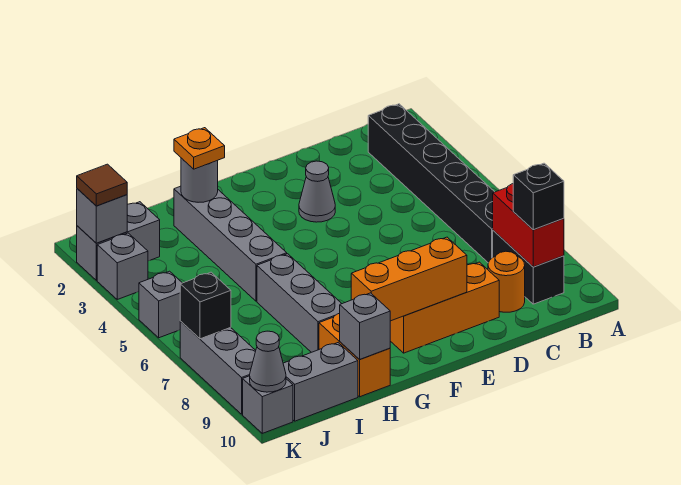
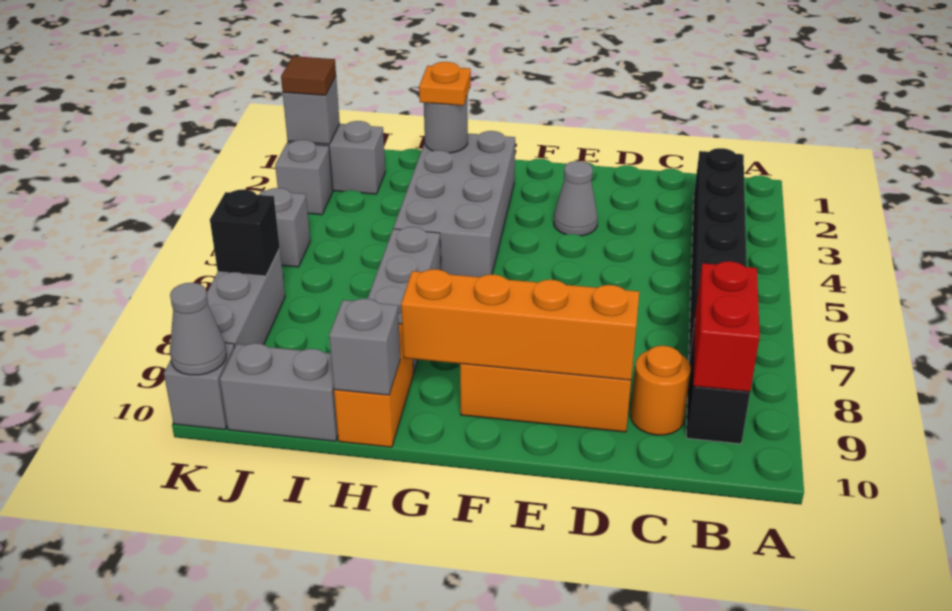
black 1x1 brick [513,163,564,230] -> none
orange 1x3 brick [351,237,467,321] -> orange 1x4 brick [401,269,639,380]
grey 1x4 brick [174,186,287,301] -> grey 2x4 brick [394,131,515,277]

